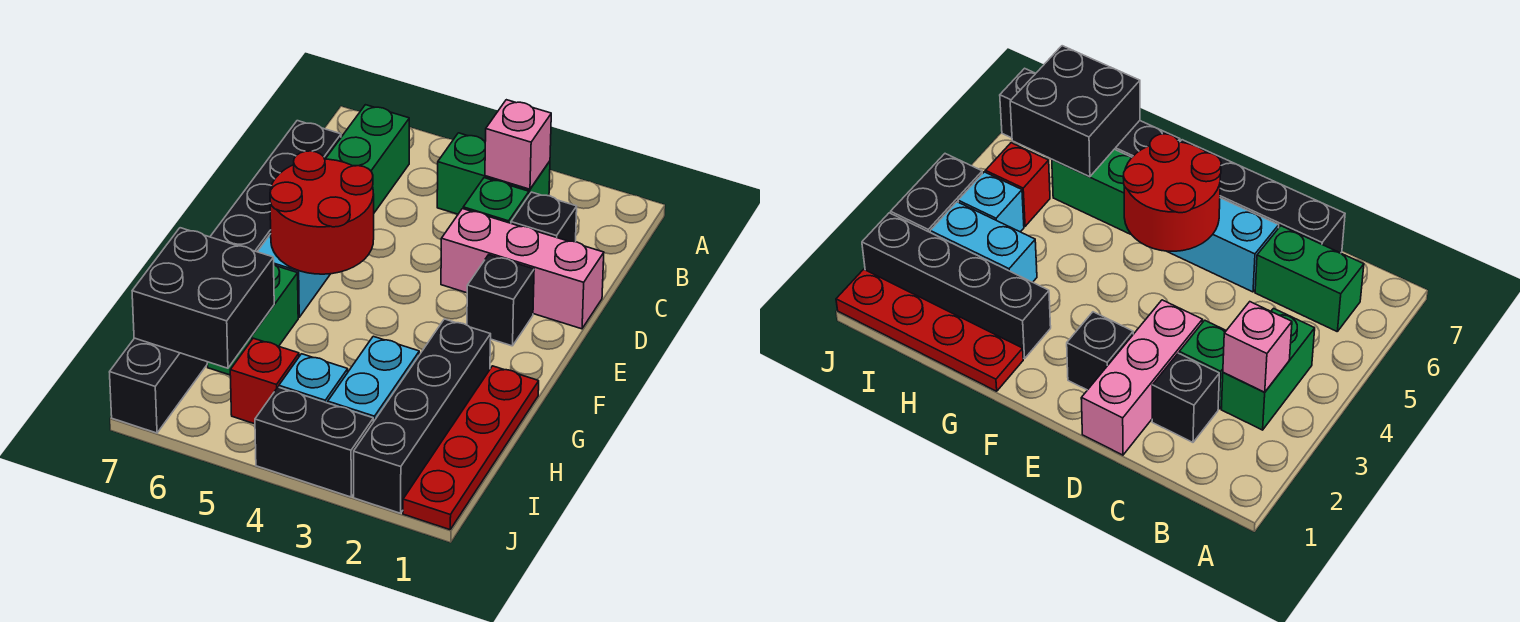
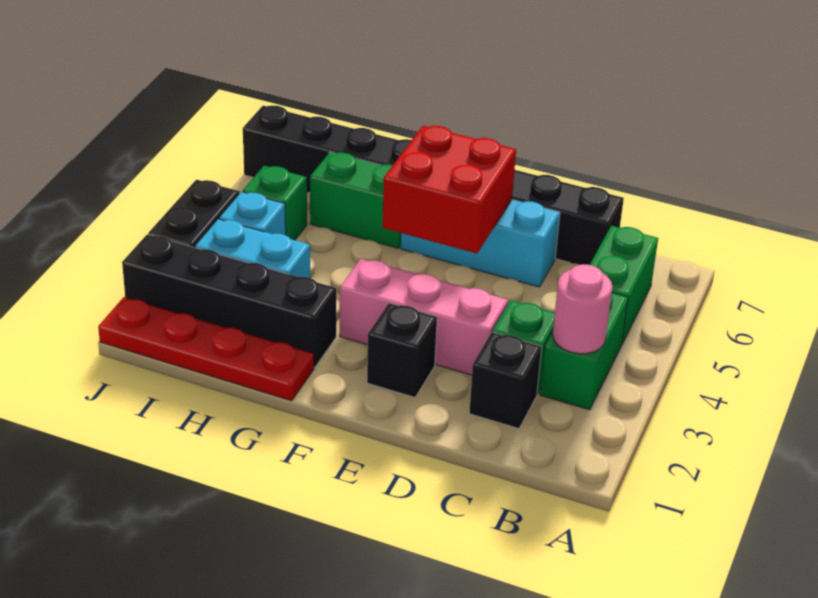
pink 1x1 brick [485,100,551,189] -> pink 1x1 round brick [553,264,613,354]
green 1x2 brick [326,105,409,213] -> green 1x2 brick turned to [590,226,658,344]
pink 1x3 brick [441,209,604,329] -> pink 1x3 brick turned to [340,259,508,375]
red 2x2 round brick [270,151,374,274] -> red 2x2 brick [382,126,516,254]
black 2x2 brick [132,228,274,368] -> none
red 1x1 brick [230,338,299,424] -> green 1x1 brick [243,166,307,240]

